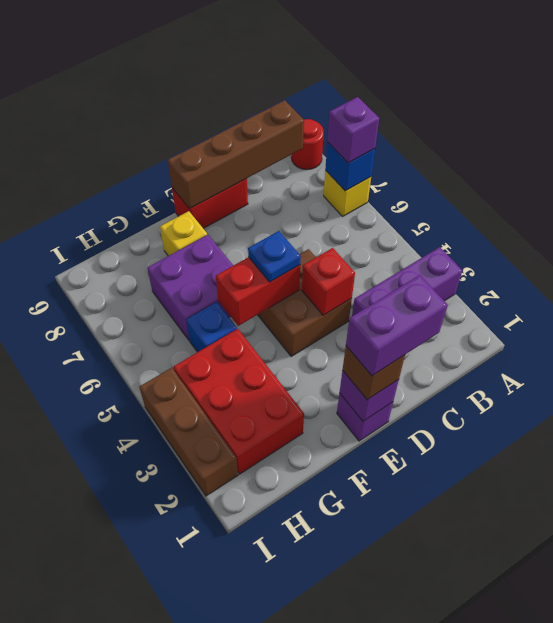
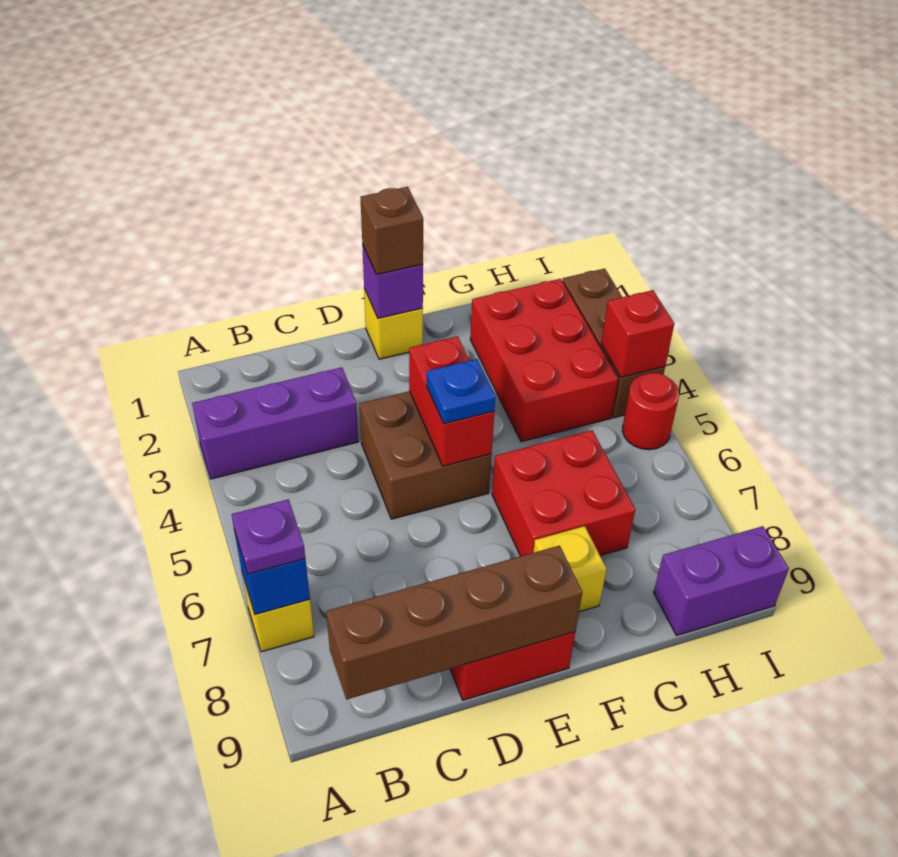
purple 1x1 brick [327,97,379,163] -> purple 1x1 plate [232,499,305,574]
red 1x1 round brick [291,119,324,170] -> red 1x1 round brick moved to [622,373,679,450]
purple 1x2 brick [346,275,448,376] -> purple 1x2 brick moved to [654,526,789,635]
red 1x1 brick [302,248,355,315] -> red 1x1 brick moved to [601,290,674,377]
purple 1x1 brick [337,393,393,441] -> yellow 1x1 brick [364,289,423,359]
red 1x2 brick [216,257,300,326] -> red 1x2 brick turned to [409,336,494,466]
purple 2x2 brick [147,235,233,340] -> red 2x2 brick [492,430,635,556]
blue 1x1 brick [186,302,237,352] -> none

